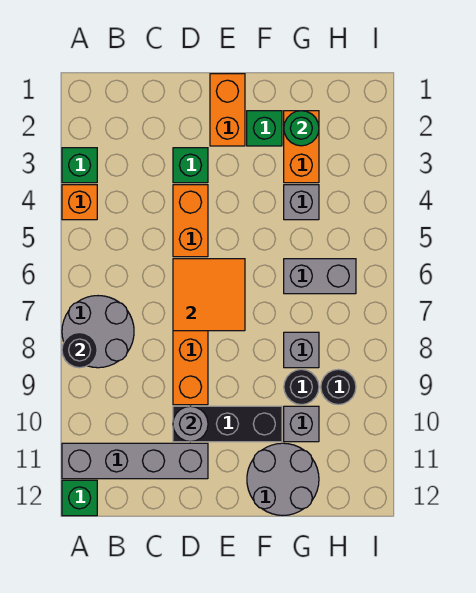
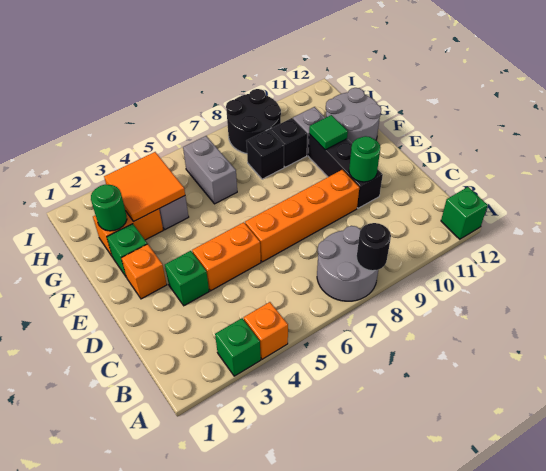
grey 1x4 brick [62,443,208,479] -> none
orange 2x2 tile [173,259,245,331] -> orange 2x2 tile moved to [104,152,185,221]
grey 1x1 round brick [173,406,208,442] -> green 1x1 round brick [349,136,380,182]
orange 1x2 brick [210,74,245,146] -> orange 1x1 brick [122,244,167,299]
none -> green 1x1 tile [309,115,348,150]
grey 1x1 brick [284,332,319,368] -> black 1x1 brick [247,129,284,179]
black 1x1 round brick [284,369,319,405] -> black 1x1 brick [270,118,307,167]
black 1x1 round brick [321,369,356,405] -> black 2x2 round brick [226,89,281,154]

